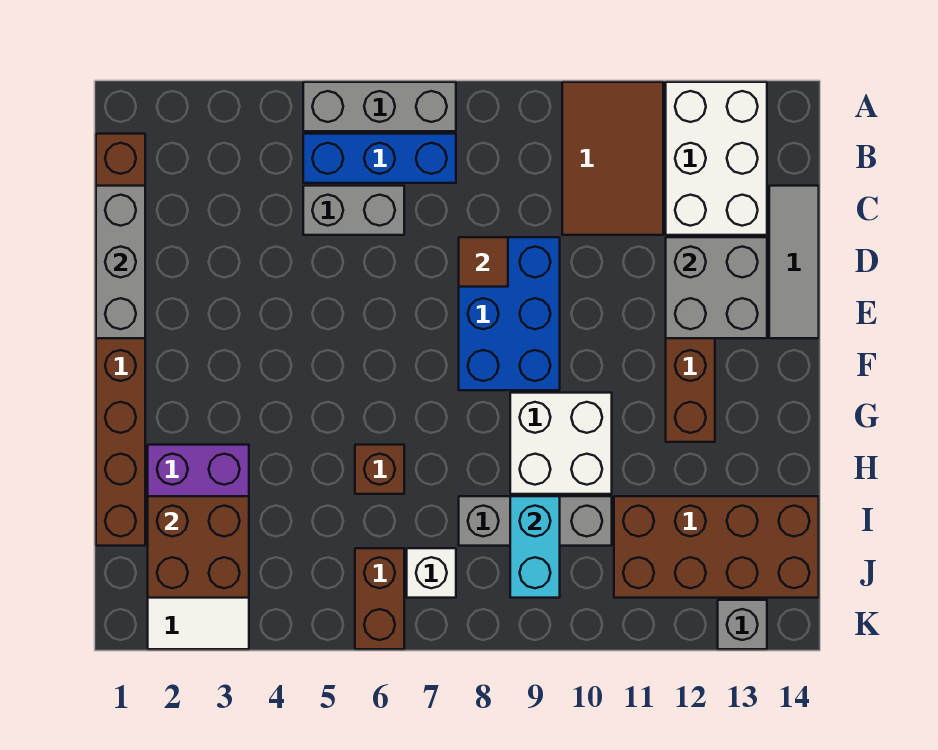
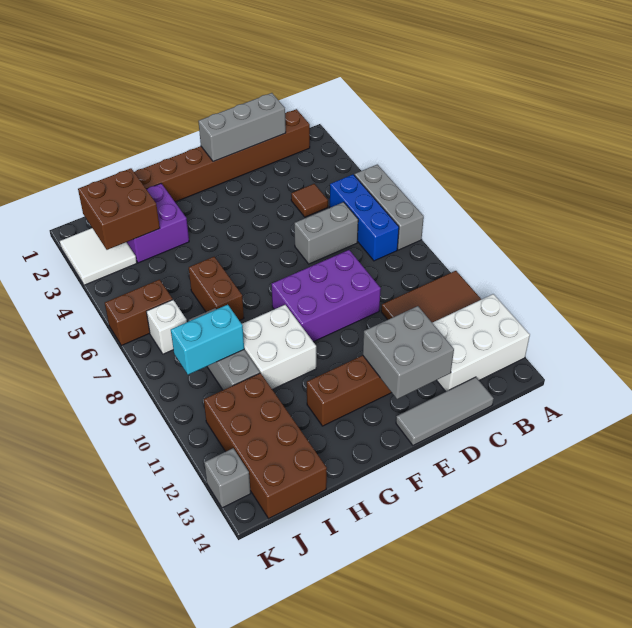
grey 1x2 brick [303,186,404,235] -> grey 1x2 brick turned to [294,202,358,264]
blue 2x3 brick [459,237,560,390] -> purple 2x3 brick [271,250,381,342]
brown 1x1 tile [459,237,508,287] -> brown 1x1 tile moved to [291,184,328,217]
brown 1x1 brick [355,445,404,494] -> brown 1x2 brick [189,257,244,321]

